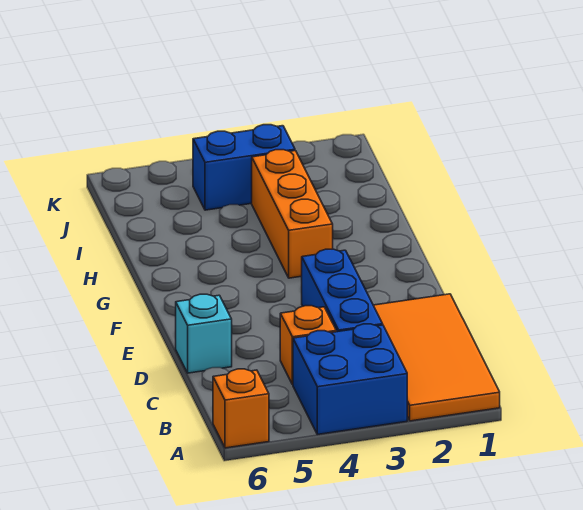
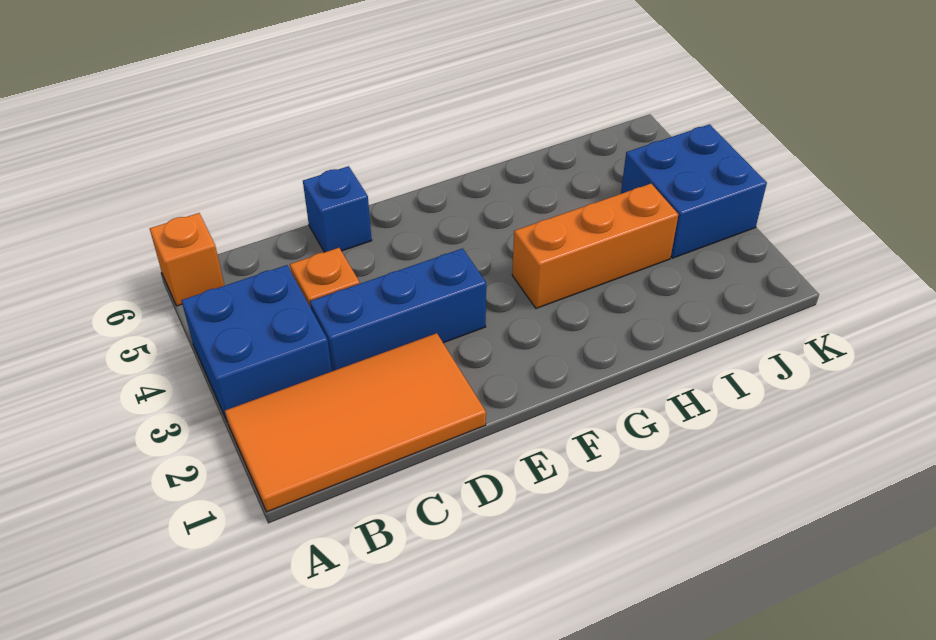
cyan 1x1 brick [176,294,232,373] -> blue 1x1 brick [303,166,372,252]
blue 1x2 brick [193,125,295,210] -> blue 2x2 brick [621,124,767,258]

